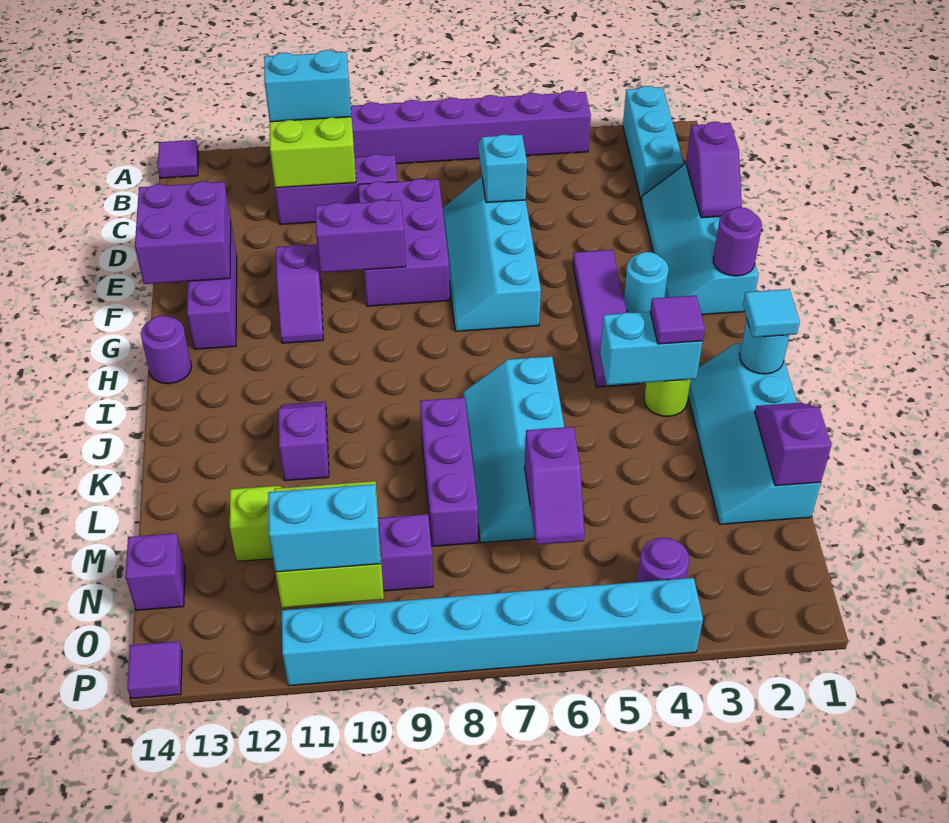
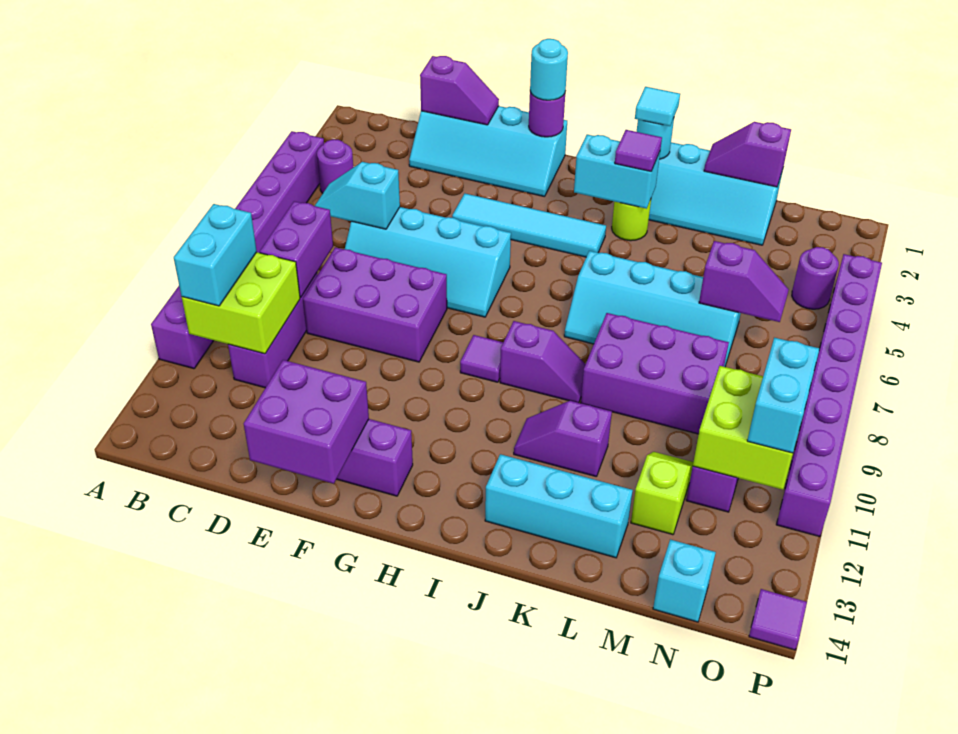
cyan 1x3 brick [623,86,684,202] -> cyan 1x3 brick moved to [485,454,633,558]
purple 1x1 tile [158,140,199,178] -> purple 1x1 tile moved to [460,335,503,382]
purple 1x4 tile [573,250,639,387] -> cyan 1x4 tile [452,193,606,257]
purple 1x2 brick [315,200,406,273] -> purple 1x2 brick moved to [260,201,333,297]
purple 1x2 slope [276,244,323,343] -> purple 1x2 slope moved to [500,321,586,403]
cyan 1x1 round brick [624,252,668,313] -> cyan 1x1 round brick moved to [530,39,568,100]
purple 1x1 round brick [141,316,192,384] -> purple 1x1 round brick moved to [317,139,353,193]
cyan 1x2 brick [600,312,703,385] -> cyan 1x2 brick turned to [574,135,660,209]
purple 1x3 brick [420,397,478,546] -> purple 2x3 brick [581,313,729,434]
purple 1x1 brick [125,533,185,610] -> cyan 1x1 brick [653,540,716,622]
cyan 1x8 brick [282,578,703,686] -> purple 1x8 brick [776,254,882,537]

